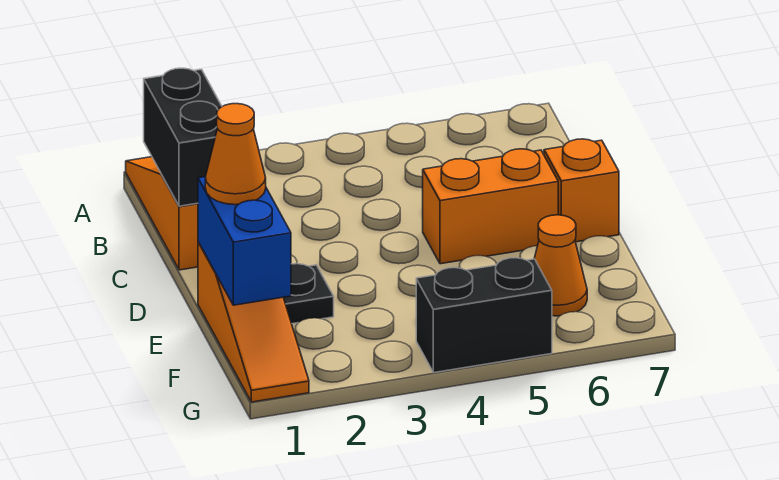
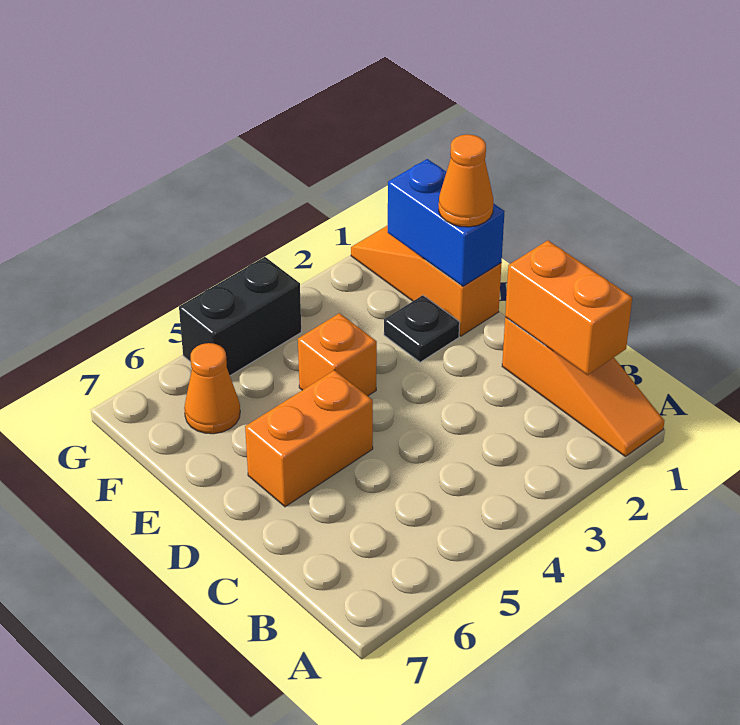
black 1x2 brick [144,68,222,206] -> orange 1x2 brick [505,240,632,375]
orange 1x1 brick [544,139,619,242] -> orange 1x1 brick moved to [298,313,377,396]

